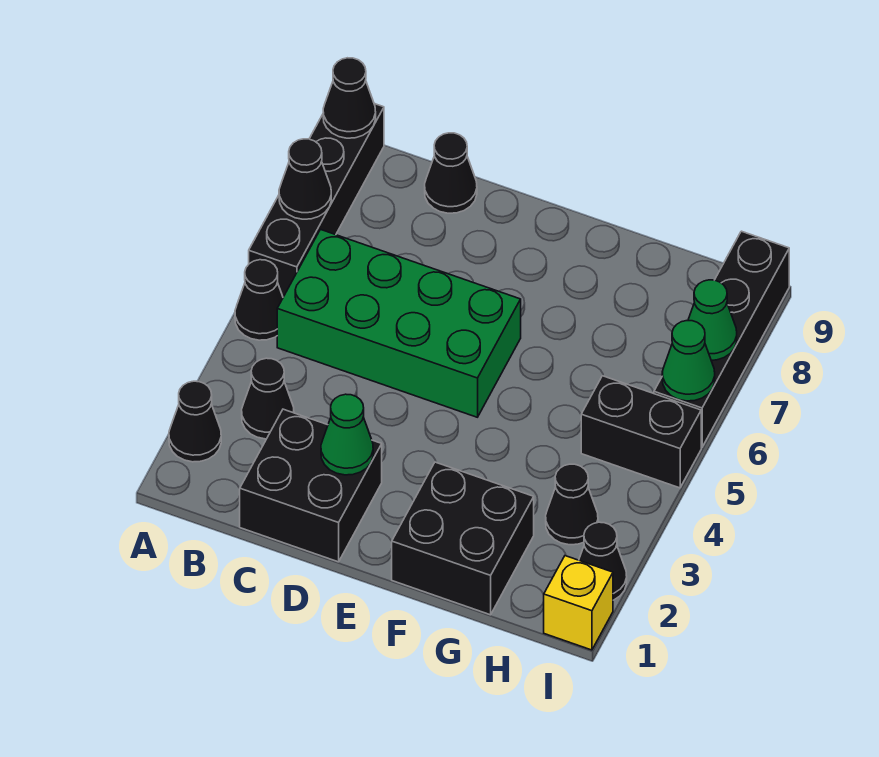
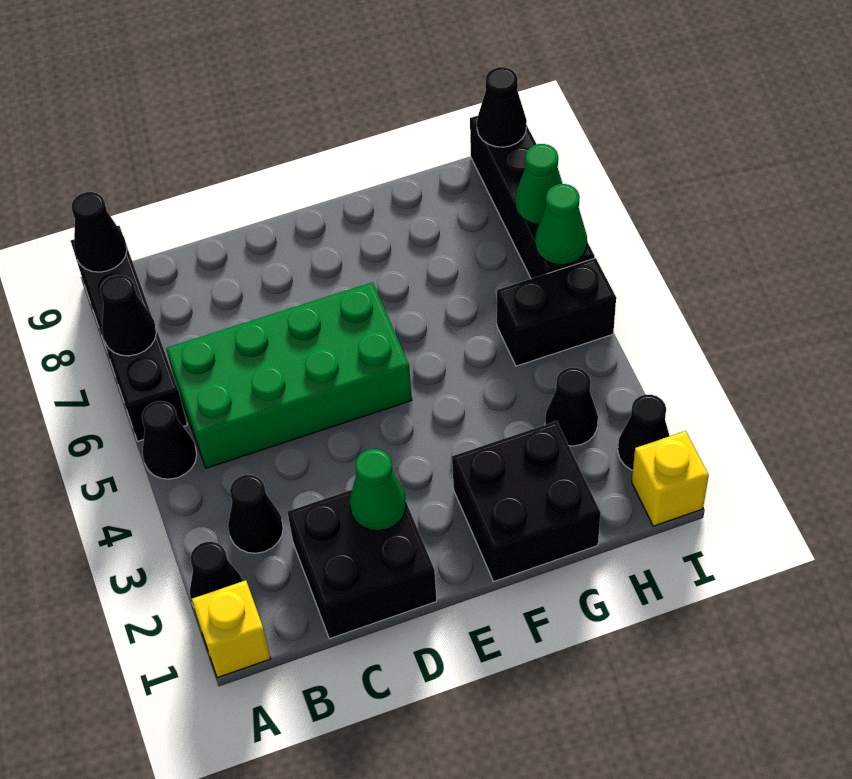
none -> yellow 1x1 brick [192,580,271,678]
black 1x1 cone [425,133,477,213] -> black 1x1 cone moved to [477,67,527,147]

